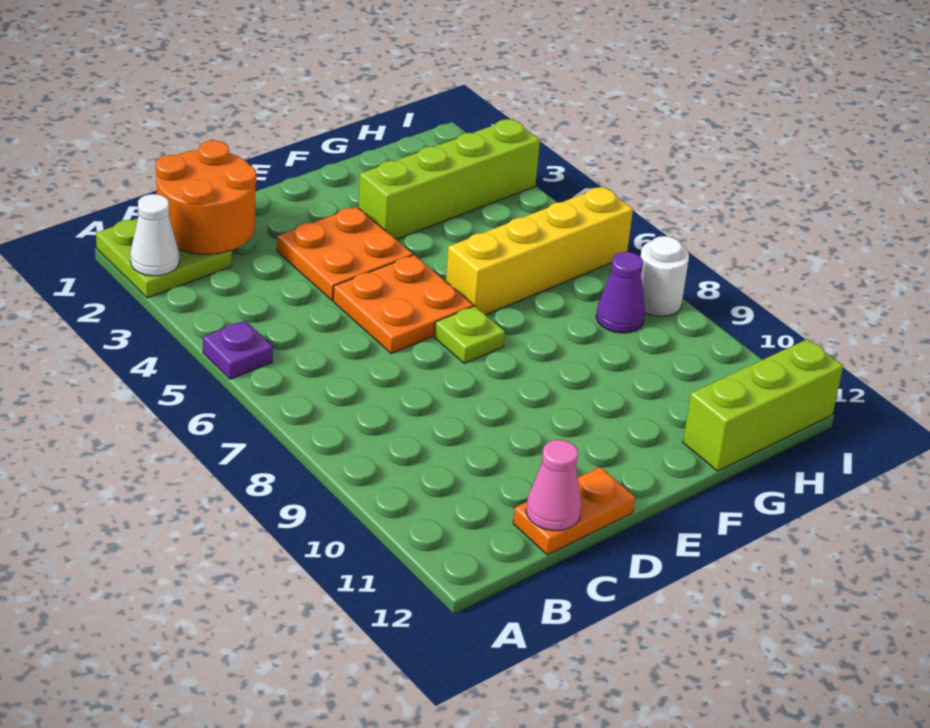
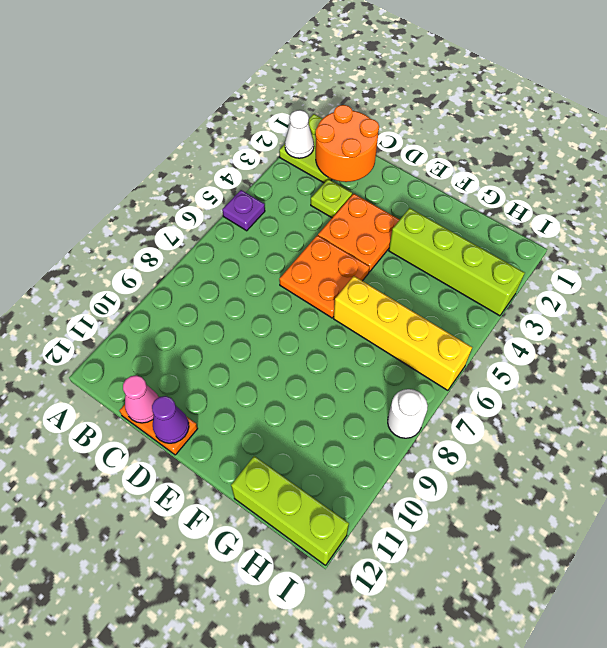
lime 1x1 plate [435,306,505,363] -> lime 1x1 plate moved to [311,179,352,218]
purple 1x1 cone [596,252,645,333] -> purple 1x1 cone moved to [152,396,189,443]

